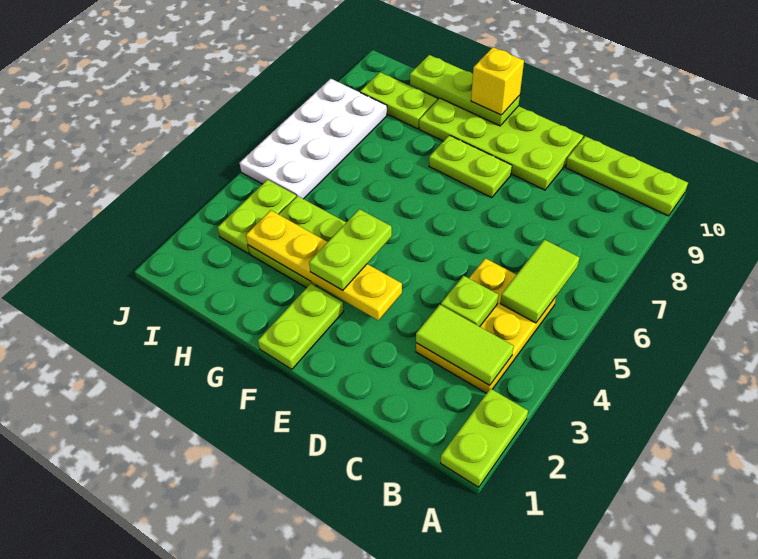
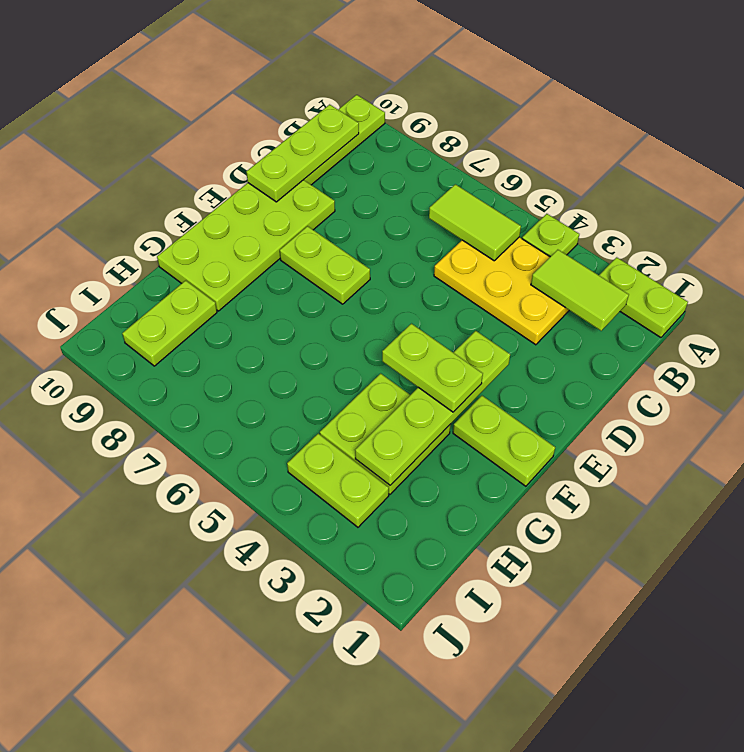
lime 1x2 tile [416,305,514,385] -> lime 1x2 tile turned to [531,250,629,331]
lime 1x1 plate [441,276,499,327] -> lime 1x1 plate moved to [522,214,579,257]
yellow 1x4 plate [246,210,402,320] -> lime 1x4 plate [355,331,510,485]
lime 1x2 plate [429,135,512,198] -> lime 1x2 plate turned to [280,226,370,304]
lime 1x3 plate [410,55,520,126] -> lime 1x3 plate moved to [247,104,359,202]
yellow 1x1 brick [471,47,524,115] -> none
white 2x4 plate [240,79,387,199] -> none

